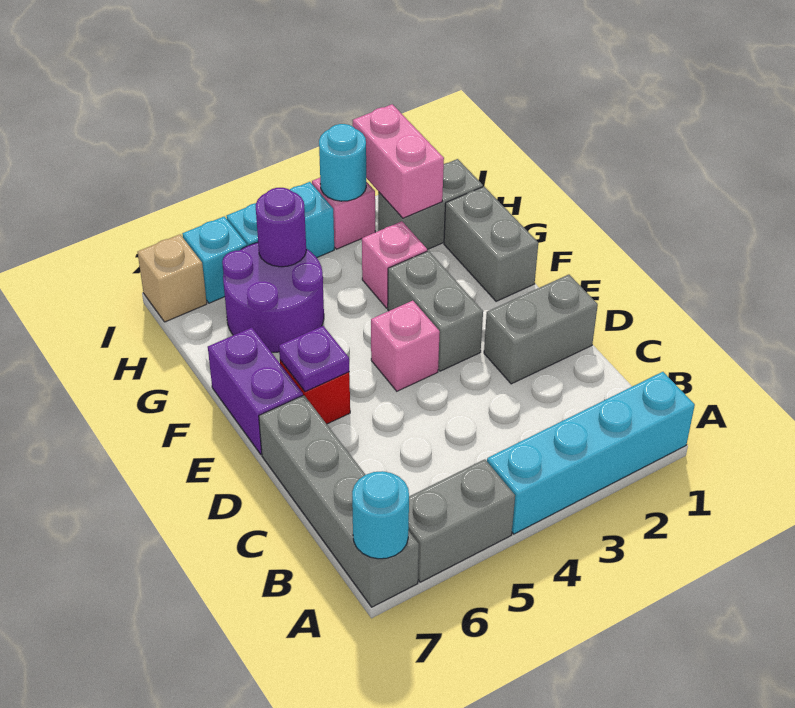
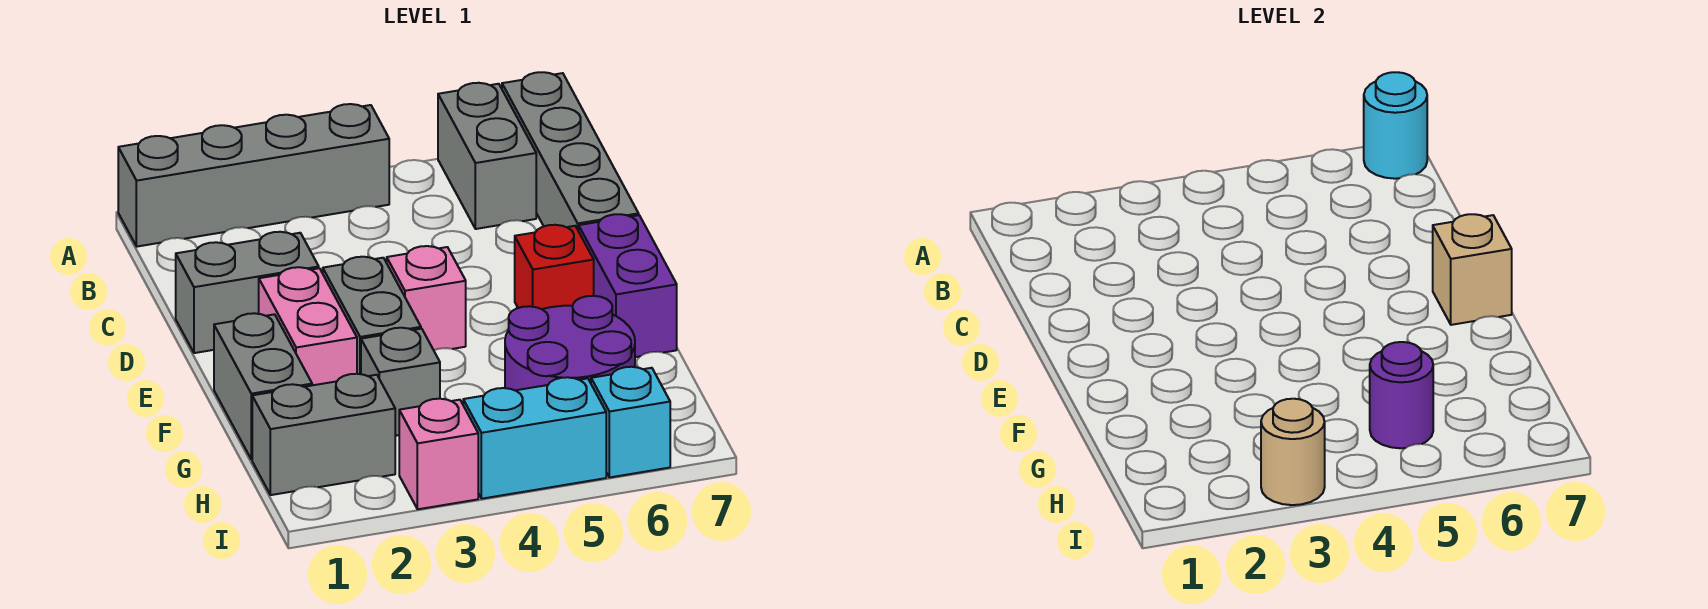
cyan 1x4 brick [487,372,695,534] -> grey 1x4 brick [118,104,389,247]
grey 1x2 brick [408,459,515,582] -> grey 1x2 brick turned to [438,83,536,229]
purple 1x1 plate [279,326,349,392] -> none
pink 1x1 brick [362,221,427,308] -> grey 1x1 brick [361,328,440,436]
pink 1x2 brick [353,104,444,218] -> pink 1x2 brick moved to [259,267,357,385]
cyan 1x1 round brick [319,124,366,201] -> tan 1x1 round brick [1261,399,1325,505]
tan 1x1 brick [138,234,207,322] -> tan 1x1 brick moved to [1433,214,1512,325]

